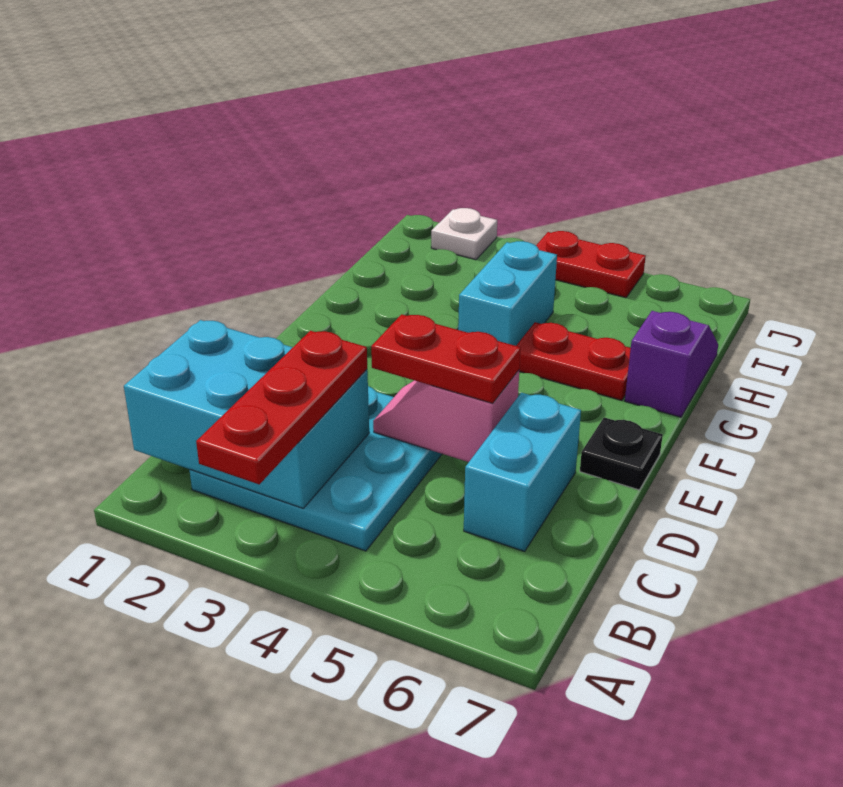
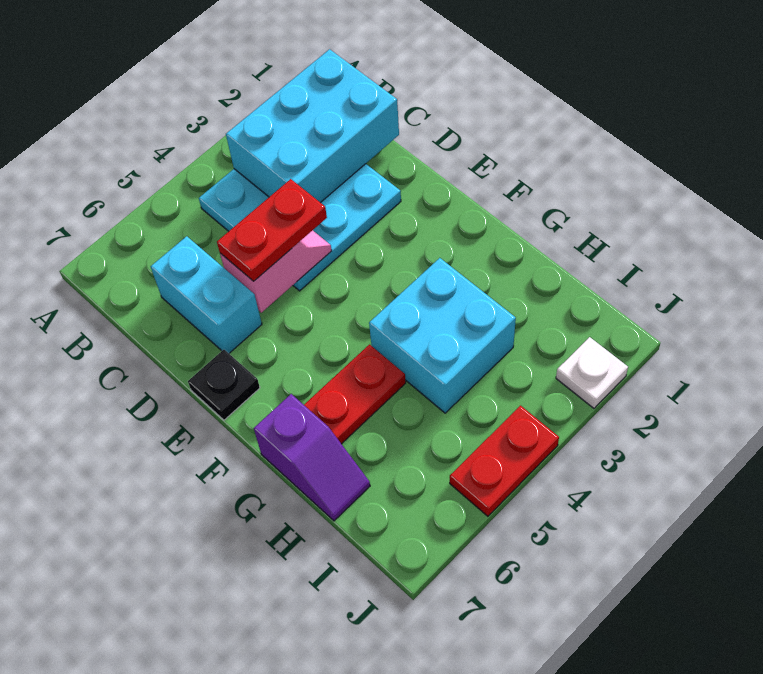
red 1x3 plate [196,331,367,484] -> none
cyan 1x2 brick [458,241,557,346] -> cyan 2x2 brick [369,258,516,413]

